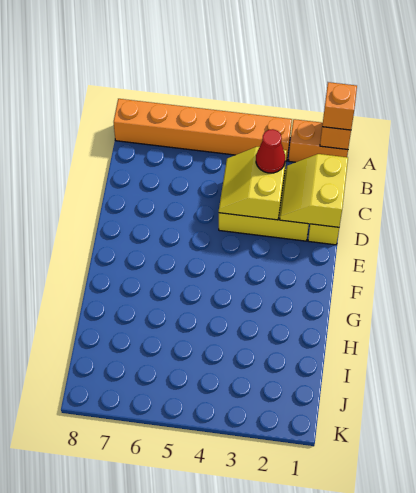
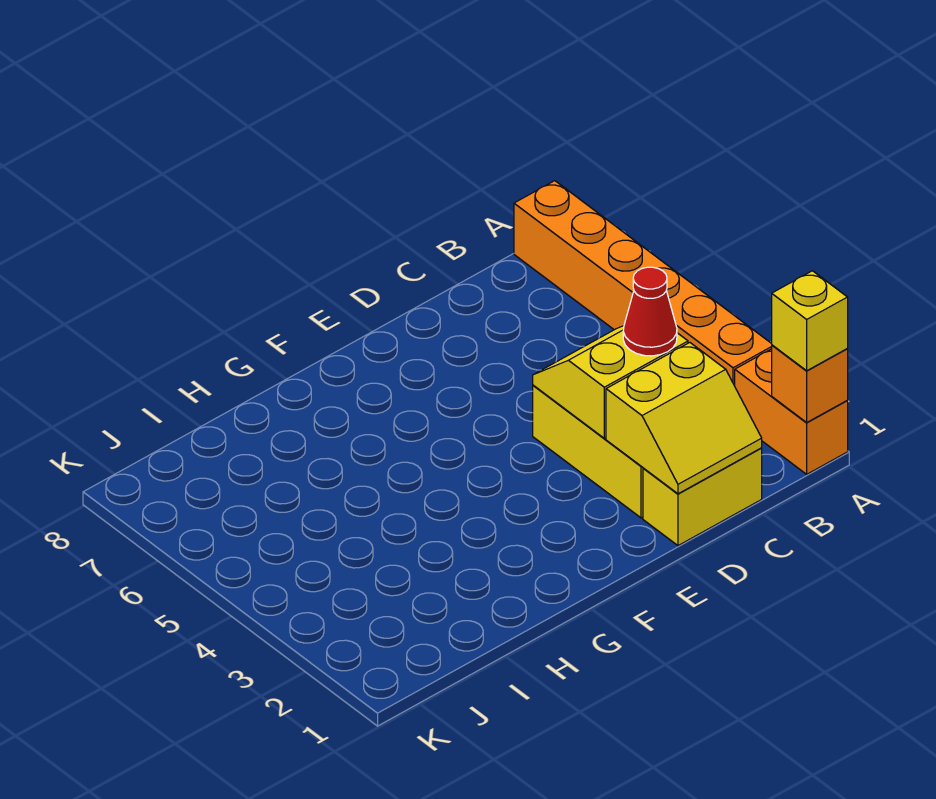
orange 1x1 brick [322,82,357,130] -> yellow 1x1 brick [772,271,848,371]
yellow 2x2 slope [280,154,348,227] -> yellow 2x2 slope turned to [606,343,762,494]

